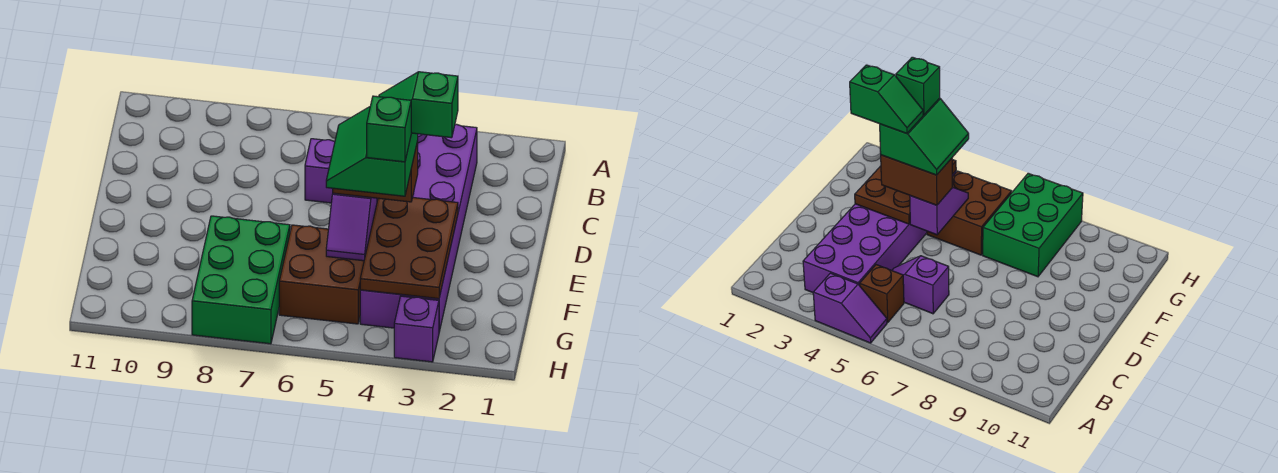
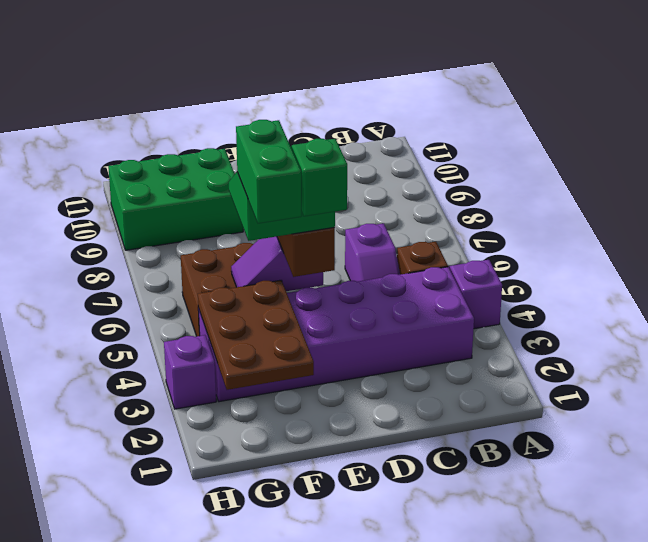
brown 2x3 plate [360,198,458,299] -> brown 2x3 plate turned to [198,280,314,390]
green 1x1 brick [367,96,411,162] -> green 1x2 brick [236,120,302,223]
green 2x3 brick [192,216,290,344] -> green 2x3 brick moved to [108,148,243,250]

